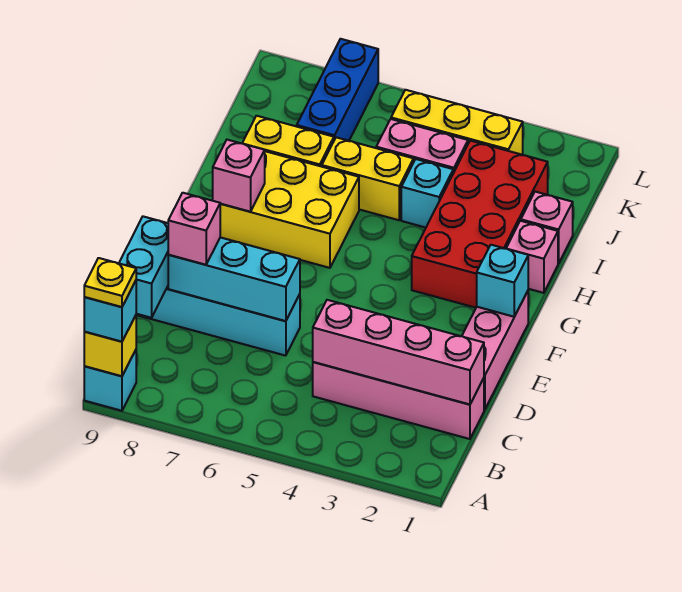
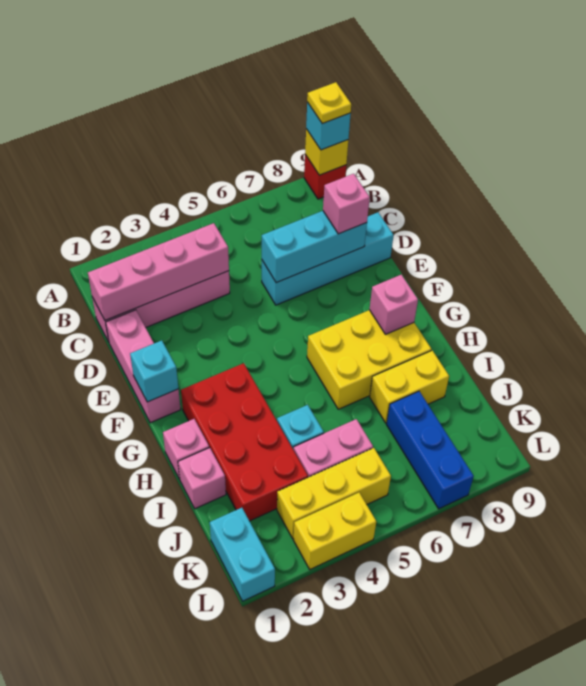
cyan 1x1 brick [84,350,136,411] -> red 1x1 brick [304,155,346,199]
cyan 1x2 brick [119,216,168,318] -> cyan 1x2 brick moved to [210,508,275,601]
yellow 1x2 brick [322,137,414,220] -> yellow 1x2 brick moved to [294,493,376,569]

